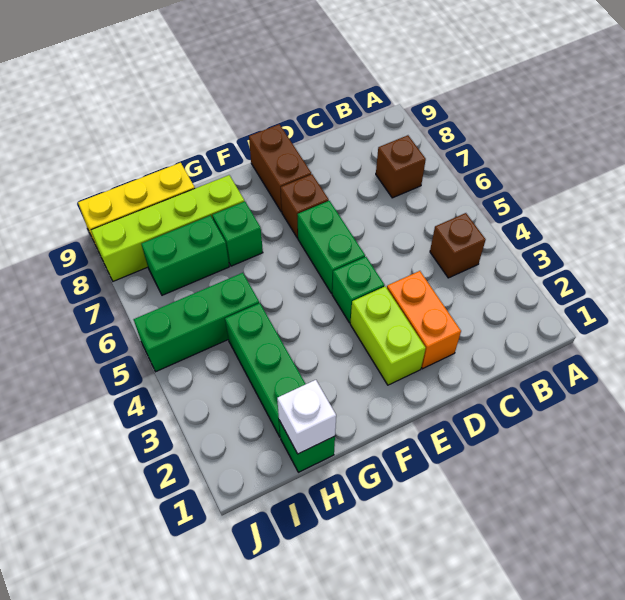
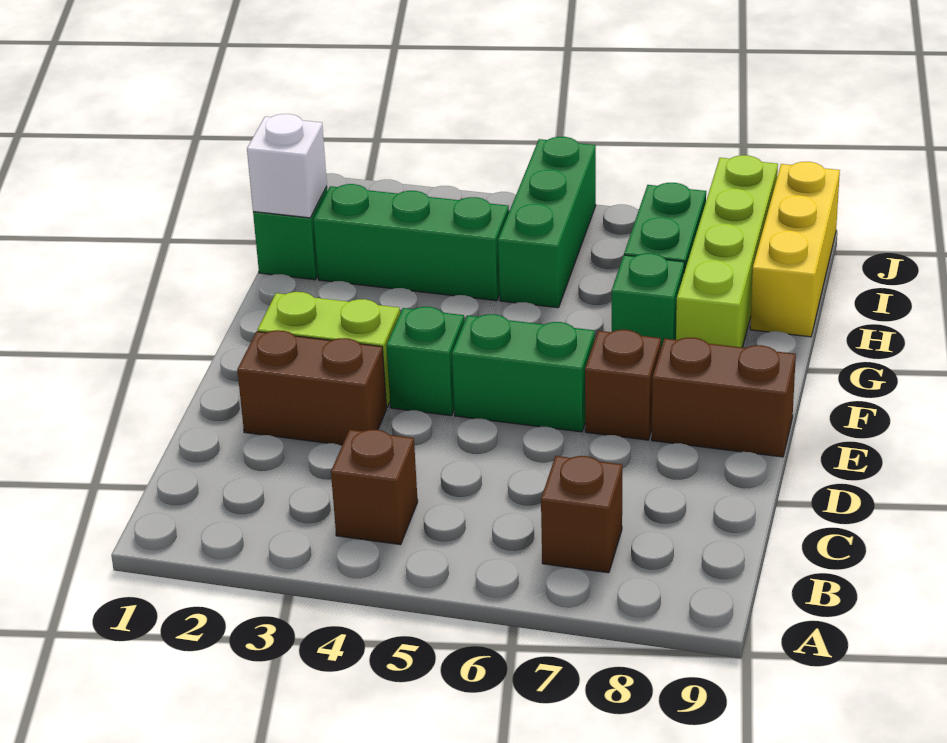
orange 1x2 brick [387,271,461,369] -> brown 1x2 brick [237,330,387,445]

